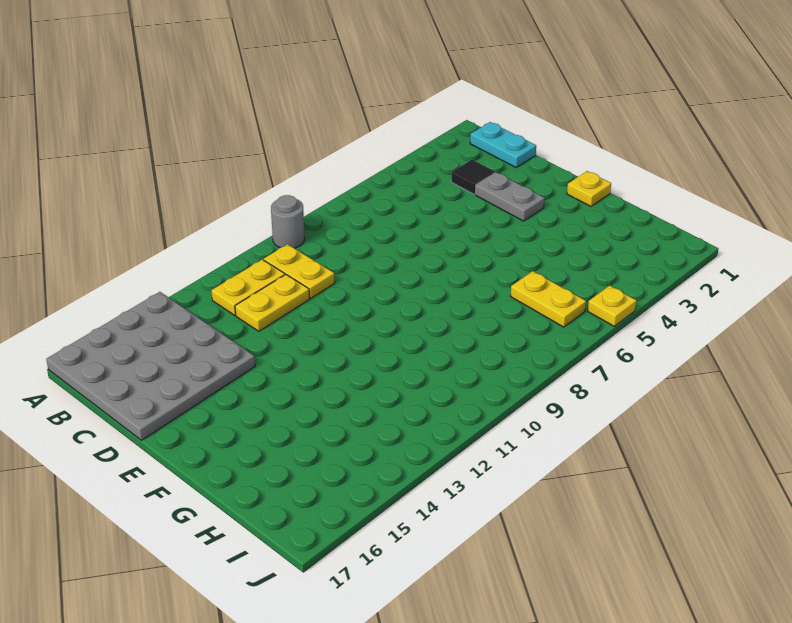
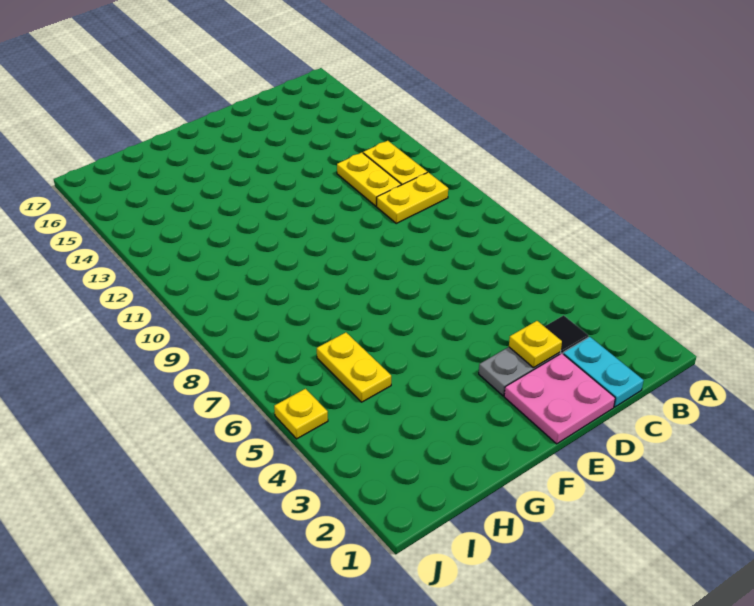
grey 1x1 round brick [271,195,305,248] -> none
grey 4x4 plate [46,292,255,440] -> none
cyan 1x2 plate [470,122,536,167] -> cyan 1x2 plate turned to [563,337,644,407]
none -> pink 2x2 plate [504,353,615,444]
yellow 1x1 plate [567,171,611,206] -> yellow 1x1 plate moved to [509,321,562,368]
yellow 1x2 plate [511,271,586,327] -> yellow 1x2 plate turned to [317,332,391,402]

